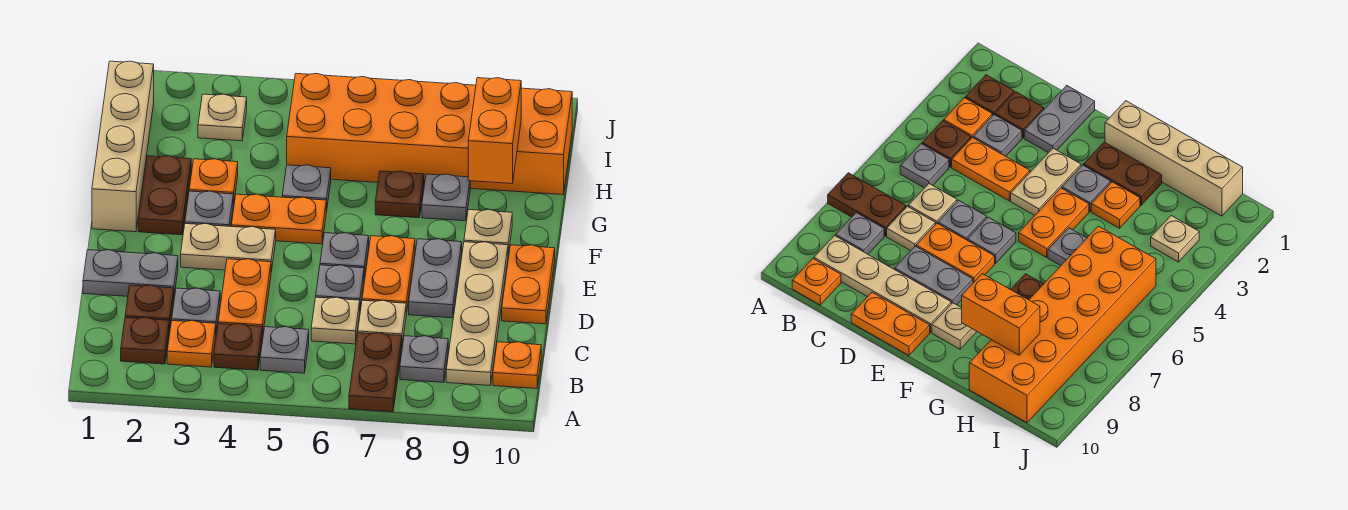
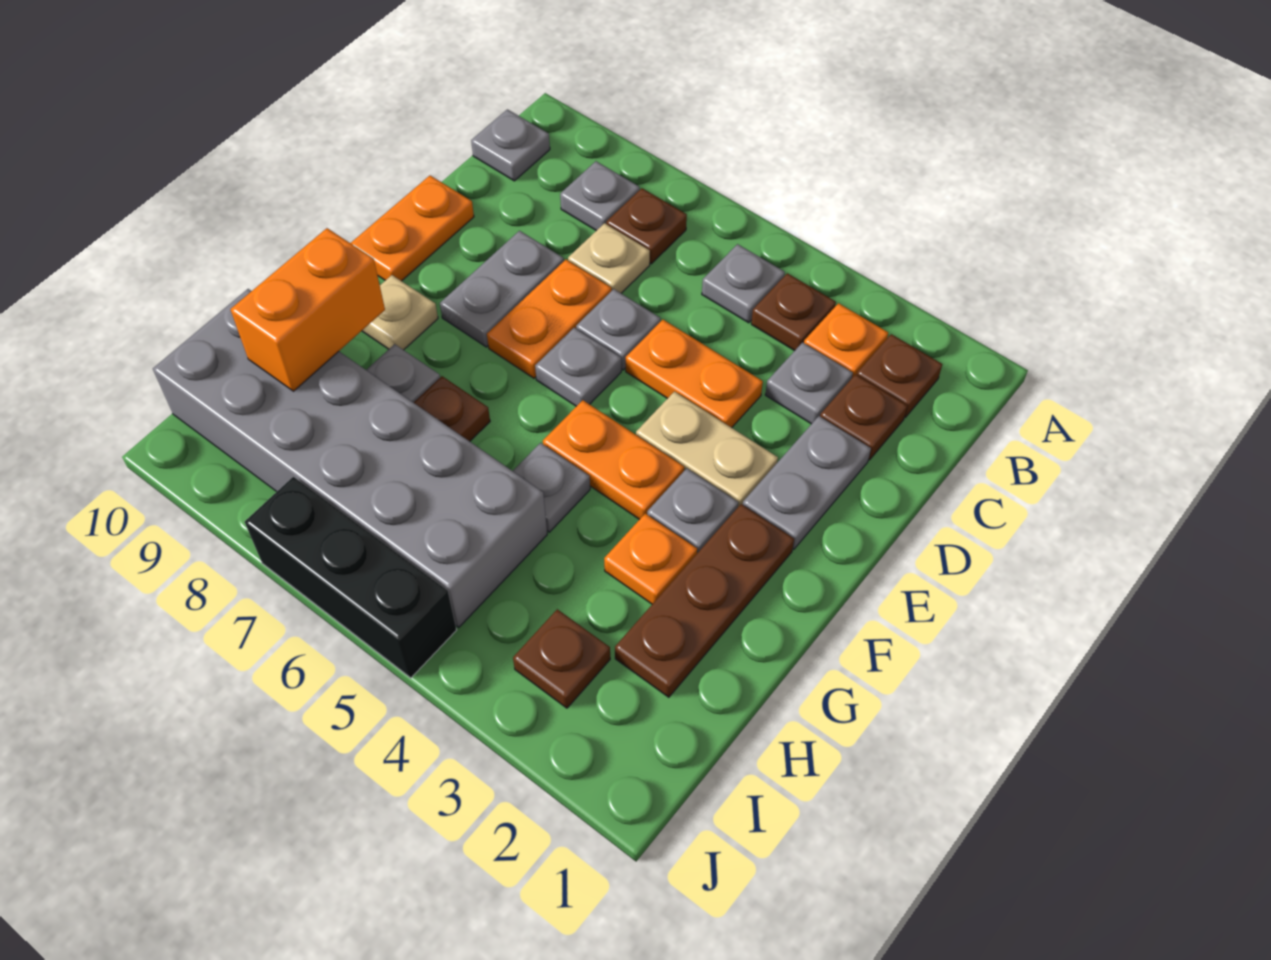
brown 1x2 plate [349,333,402,412] -> brown 1x1 plate [606,188,687,264]
tan 1x4 plate [446,242,508,385] -> none
orange 1x1 plate [493,342,541,389] -> grey 1x1 plate [471,109,550,181]
orange 1x2 plate [218,259,271,338] -> orange 1x2 plate turned to [626,320,763,428]
tan 1x1 plate [311,297,360,344] -> none
grey 1x2 plate [83,250,178,296] -> grey 1x2 plate turned to [743,416,871,550]
tan 1x4 brick [92,61,154,232] -> none
brown 1x2 plate [138,156,191,235] -> brown 1x3 plate [615,504,794,697]
orange 2x6 brick [287,73,572,195] -> grey 2x6 brick [153,289,547,627]
tan 1x1 plate [198,94,247,141] -> brown 1x1 plate [513,609,610,708]
none -> black 1x3 brick [245,477,456,678]

